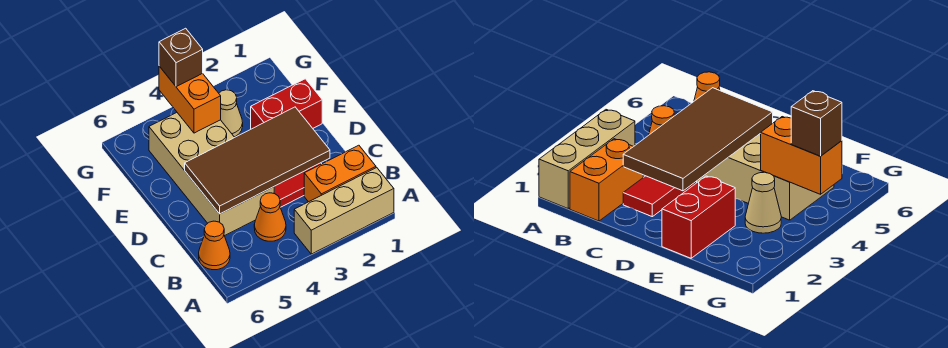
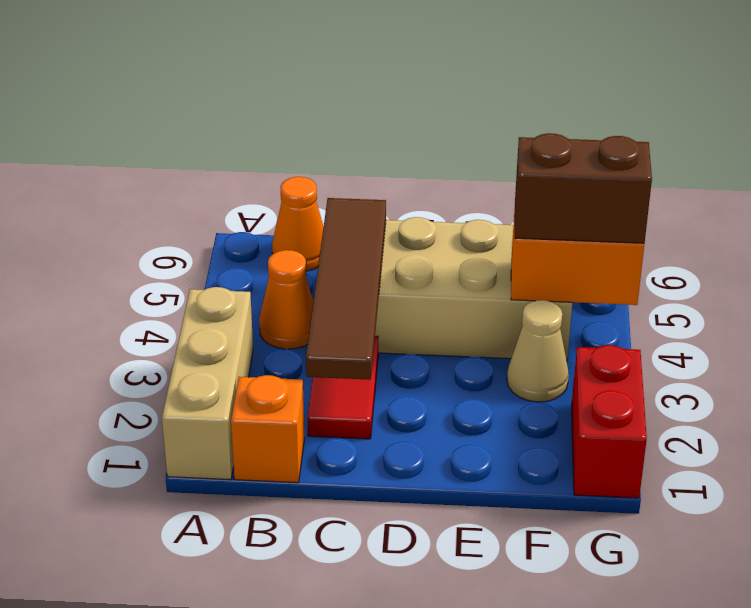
orange 1x2 brick [304,145,376,202] -> orange 1x1 brick [231,375,304,483]
brown 2x4 tile [185,107,330,214] -> brown 1x4 tile [306,198,386,380]
red 1x2 brick [251,79,322,129] -> red 1x2 brick moved to [572,345,647,498]
brown 1x1 brick [159,28,203,87] -> brown 1x2 brick [515,133,652,243]

